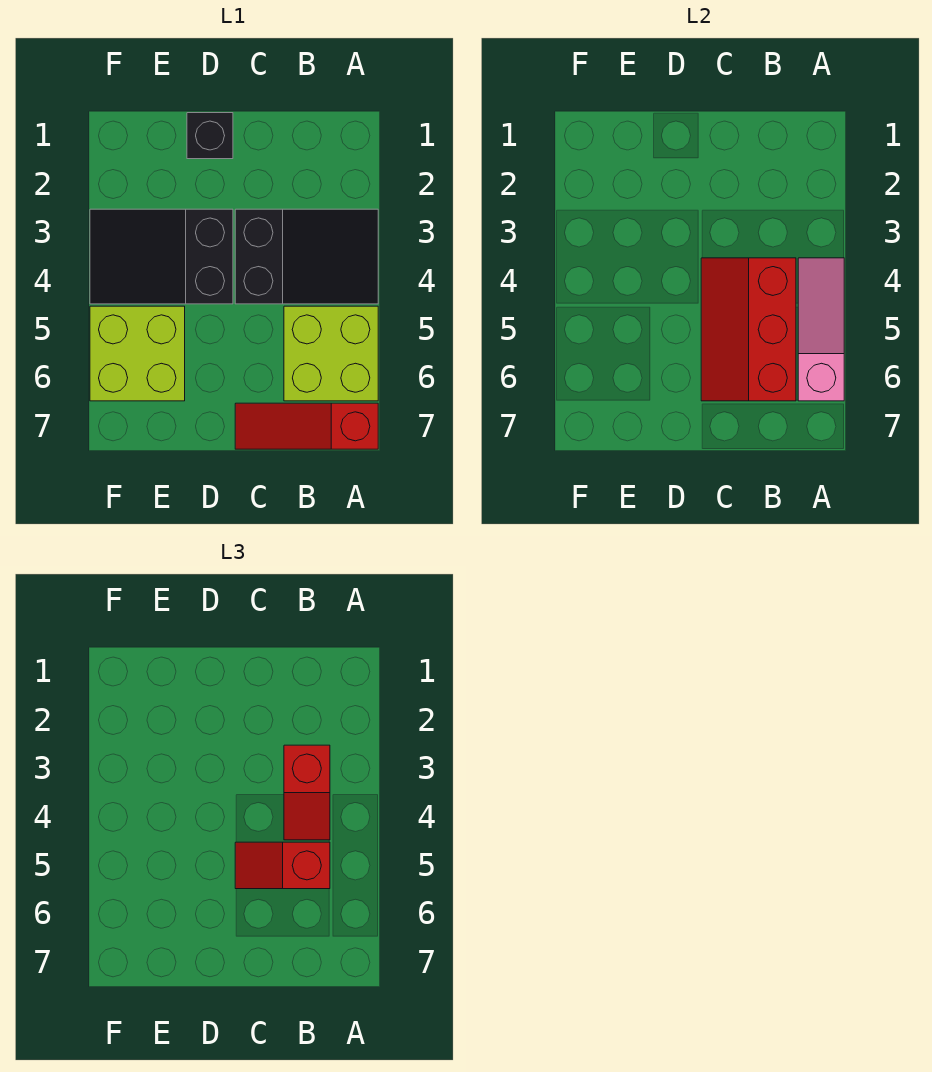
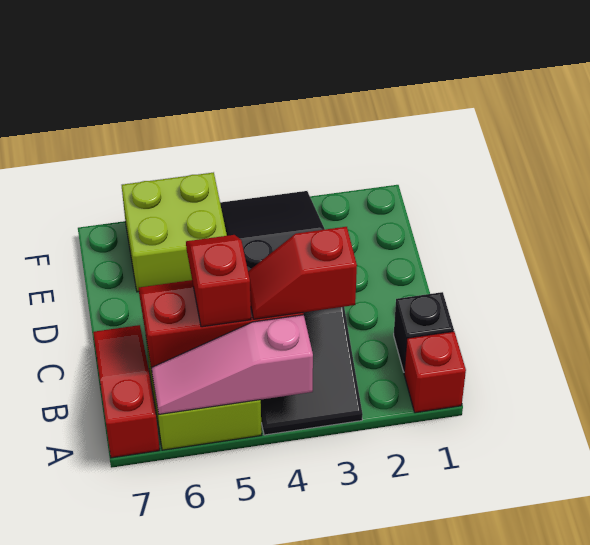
none -> red 1x1 brick [404,331,466,413]
pink 1x3 slope [798,258,844,401] -> pink 1x3 slope turned to [152,315,313,414]
black 1x1 brick [187,113,233,159] -> black 1x1 brick moved to [394,292,454,372]

